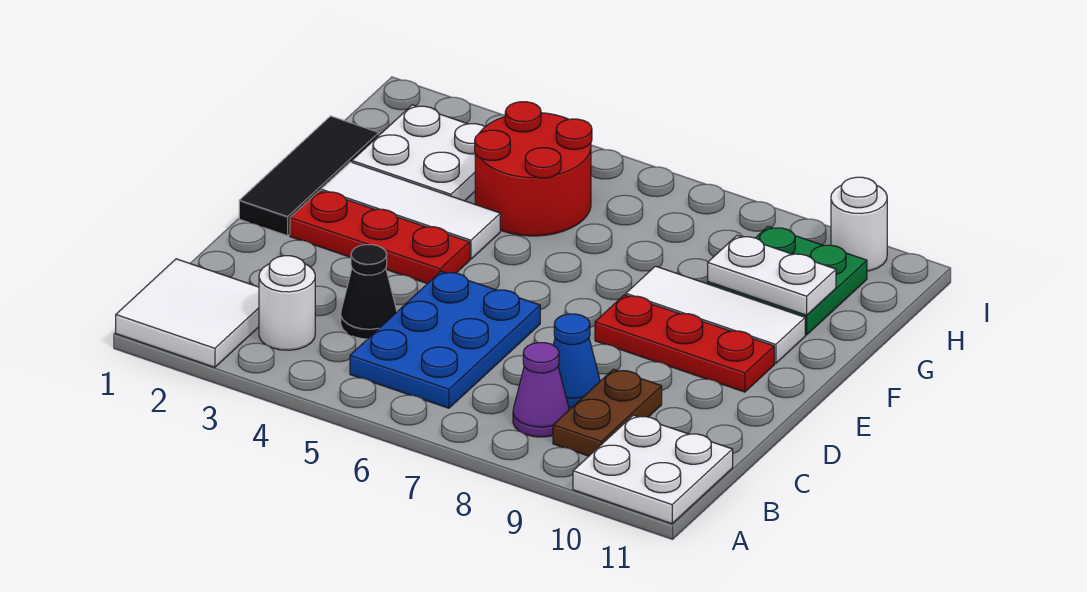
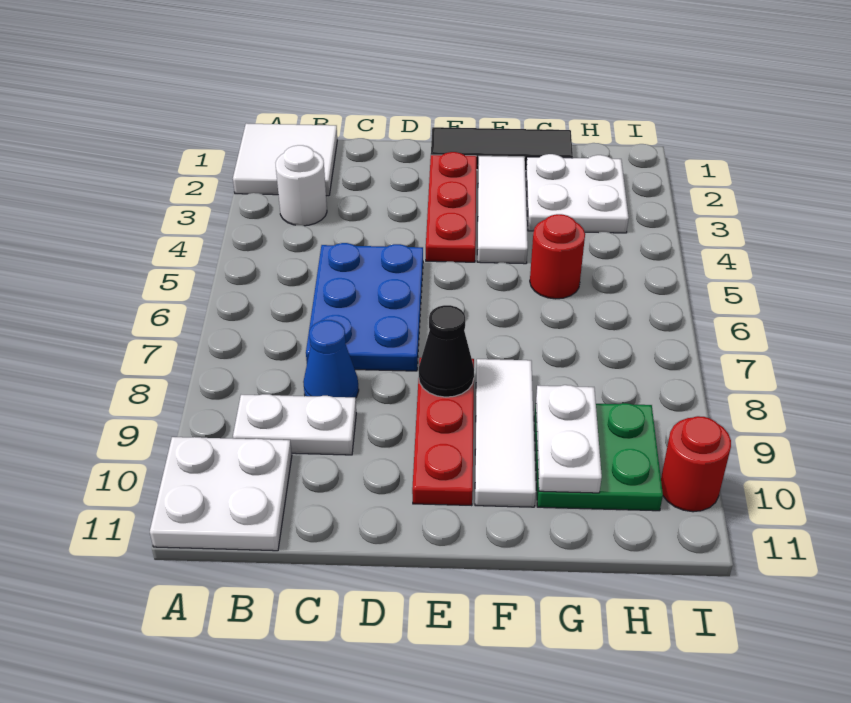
blue 2x3 plate [350,271,540,408] -> blue 2x3 plate turned to [306,243,423,371]
purple 1x1 cone [513,343,569,437] -> none
brown 1x2 plate [553,369,662,456] -> white 1x2 plate [233,394,356,455]
black 1x1 cone [341,245,397,339] -> black 1x1 cone moved to [419,305,474,397]
red 2x2 round brick [475,102,592,236] -> red 1x1 round brick [530,214,585,299]
white 1x1 round brick [831,177,887,271] -> red 1x1 round brick [661,416,731,512]

